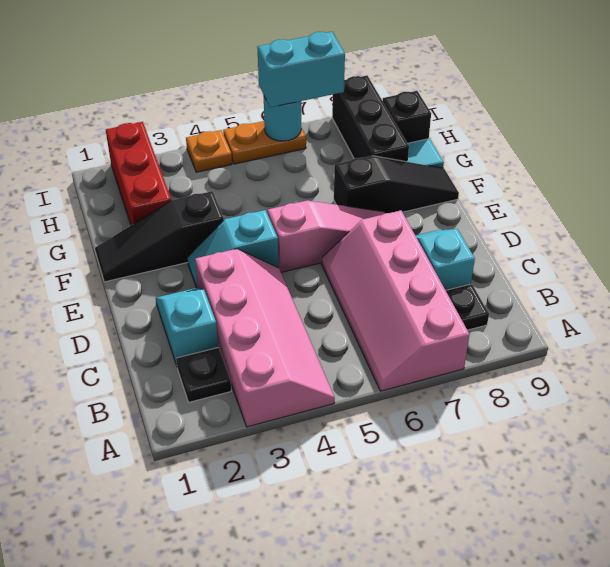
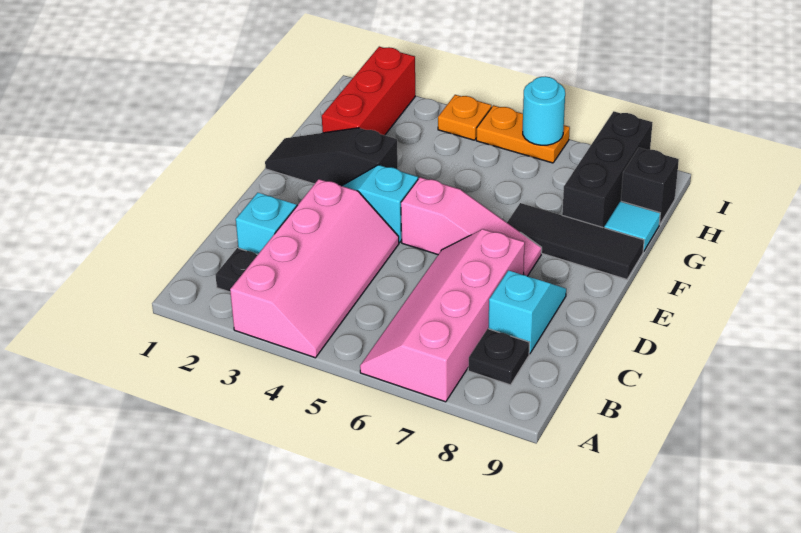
black 1x3 slope [334,156,459,213] -> black 1x3 tile [507,203,644,279]
cyan 1x2 brick [257,32,345,107] -> none

